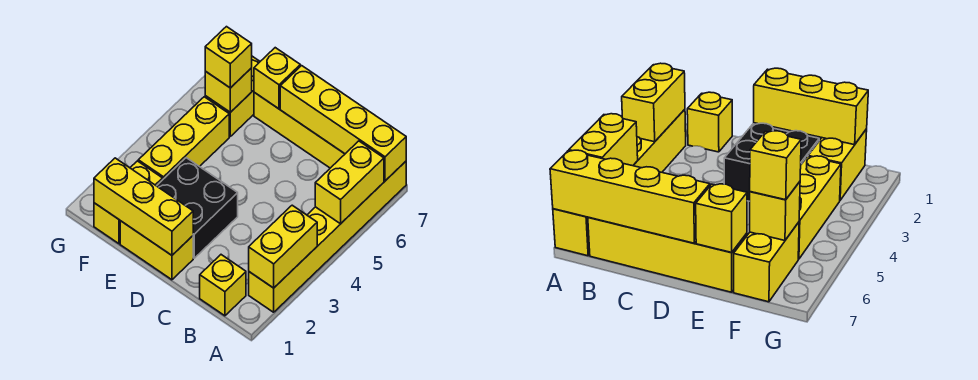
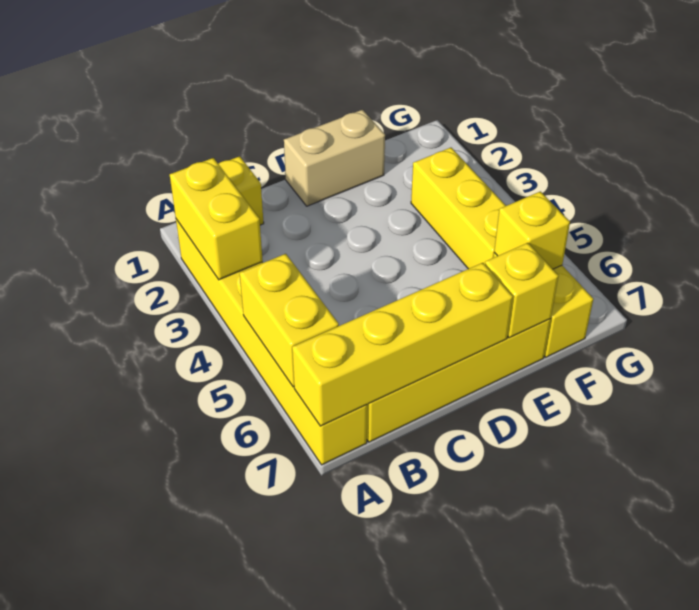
yellow 1x2 brick [120,221,193,280] -> tan 1x2 brick [284,110,385,206]
yellow 1x3 brick [94,158,193,255] -> none
black 2x2 brick [157,158,238,258] -> none
yellow 1x2 brick [94,161,163,244] -> none
yellow 1x1 brick [205,27,252,88] -> none

